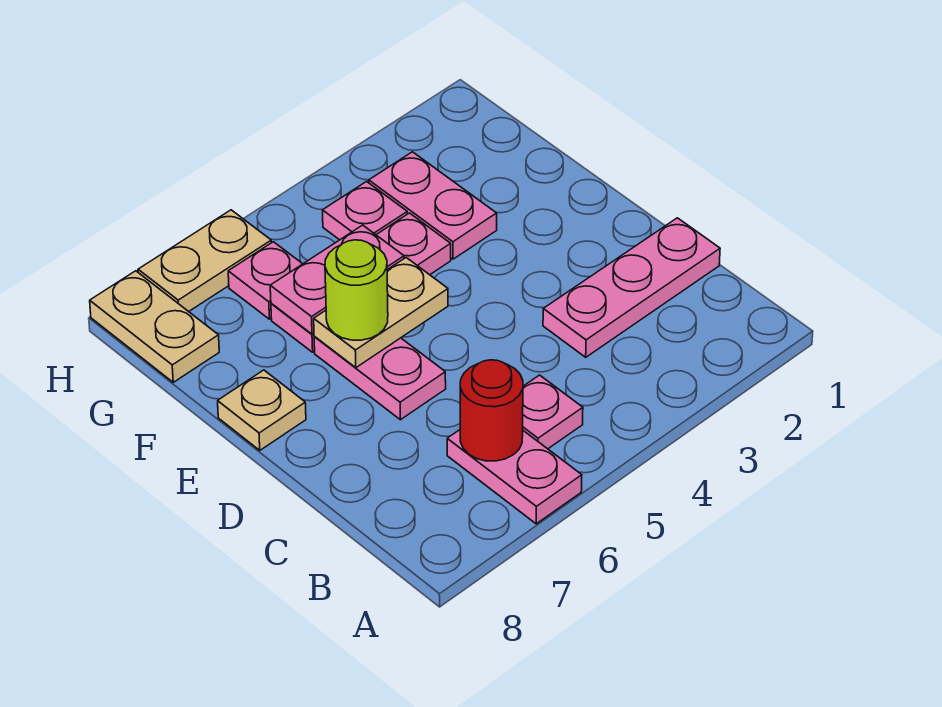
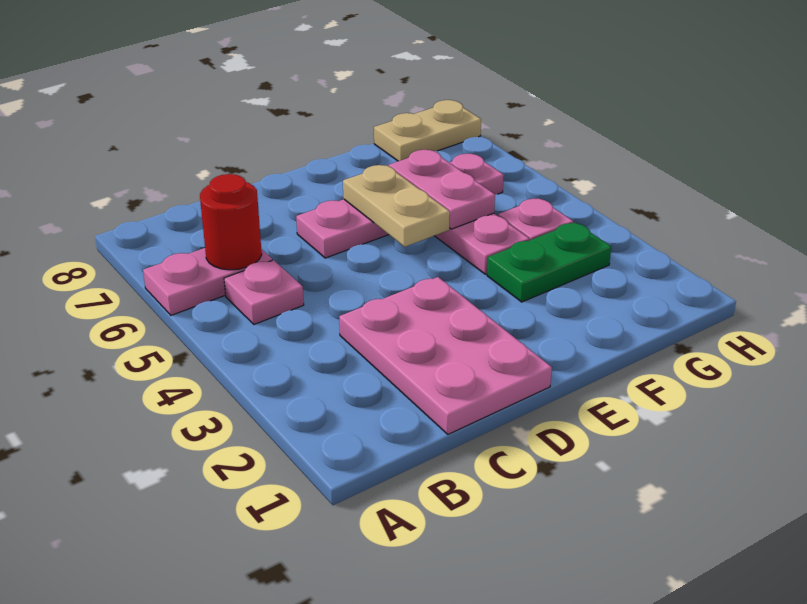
pink 1x3 plate [543,218,720,357] -> pink 2x3 plate [339,277,552,434]
lime 1x1 round brick [325,240,388,340] -> none
tan 1x1 plate [218,370,306,450] -> none
pink 1x2 plate [369,152,497,259] -> green 1x2 plate [487,223,611,302]
tan 1x2 plate [138,210,271,312] -> none

